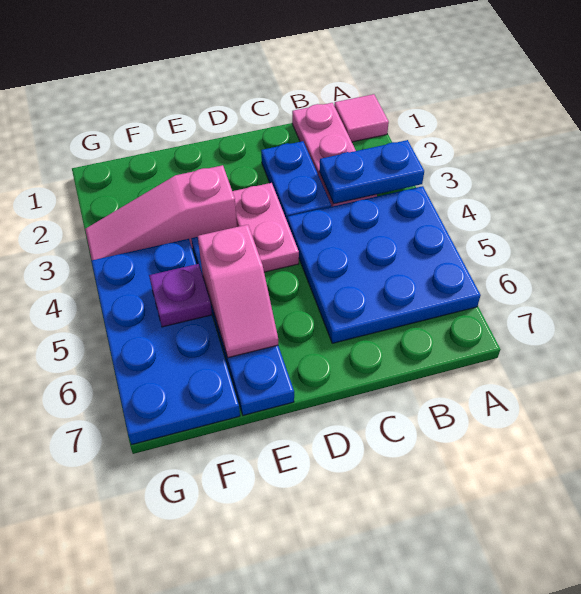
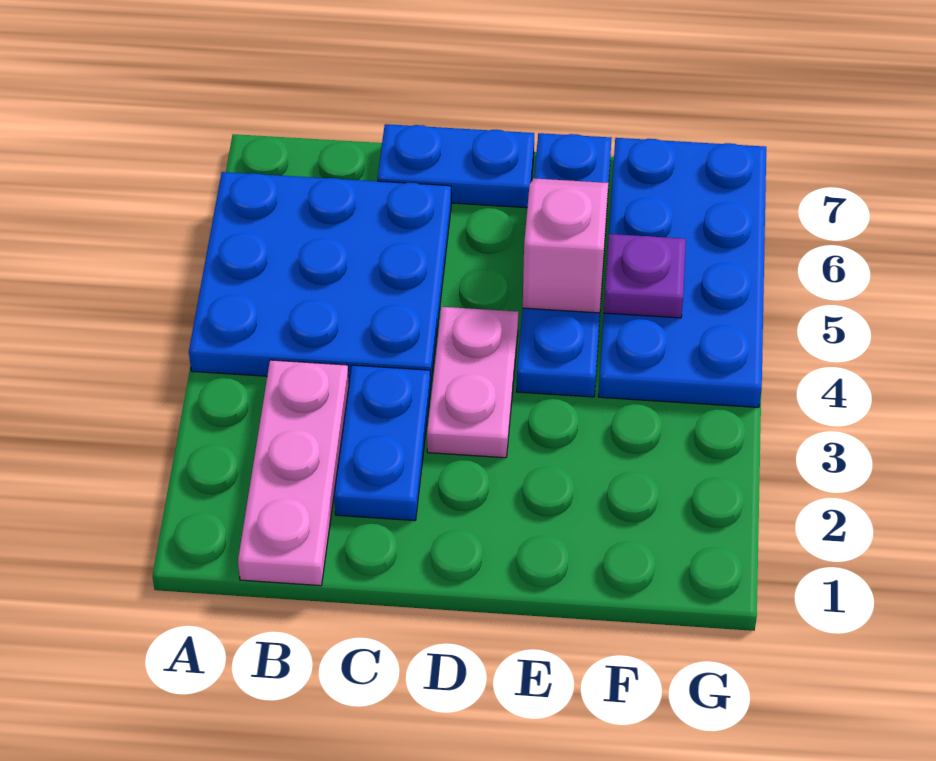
pink 1x1 tile [334,94,389,142] -> none
blue 1x2 plate [319,140,424,204] -> blue 1x2 plate moved to [377,124,534,208]
pink 1x3 slope [85,165,237,260] -> none

